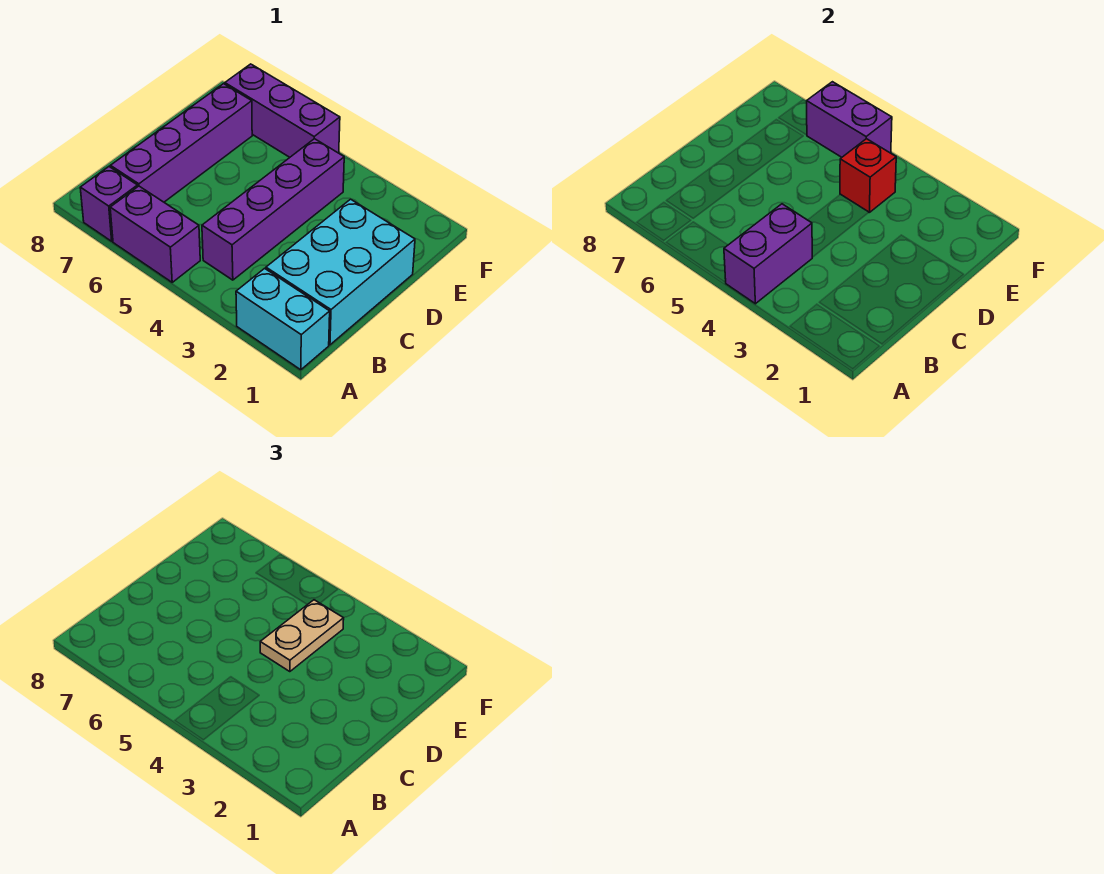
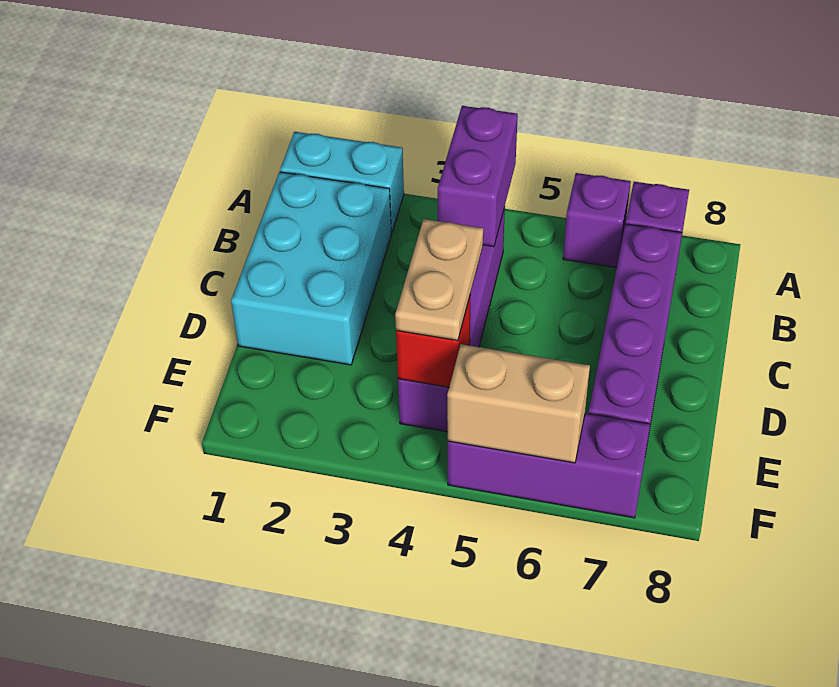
purple 1x2 brick [110,186,200,282] -> purple 1x1 brick [563,173,631,268]
purple 1x2 brick [807,82,892,157] -> tan 1x2 brick [447,344,590,463]

